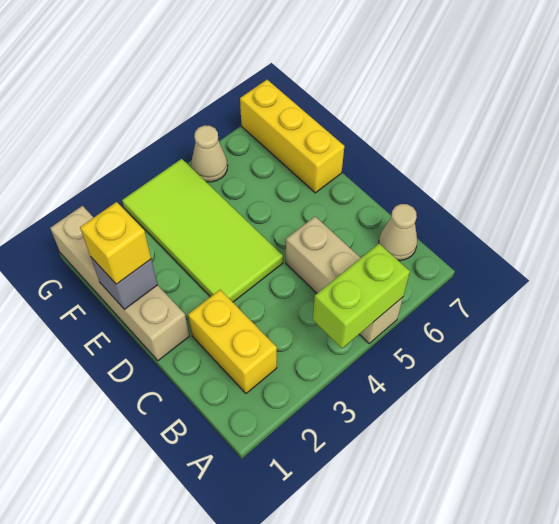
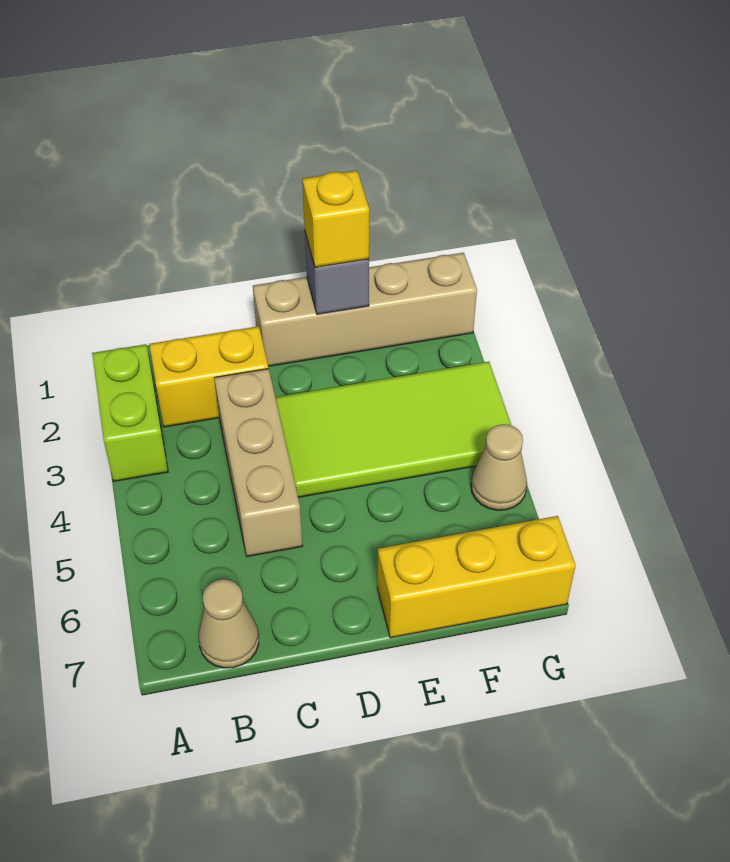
lime 1x2 brick [313,244,410,348] -> lime 1x2 brick moved to [92,344,168,481]
tan 1x3 brick [286,216,403,343] -> tan 1x3 brick turned to [214,369,303,556]

